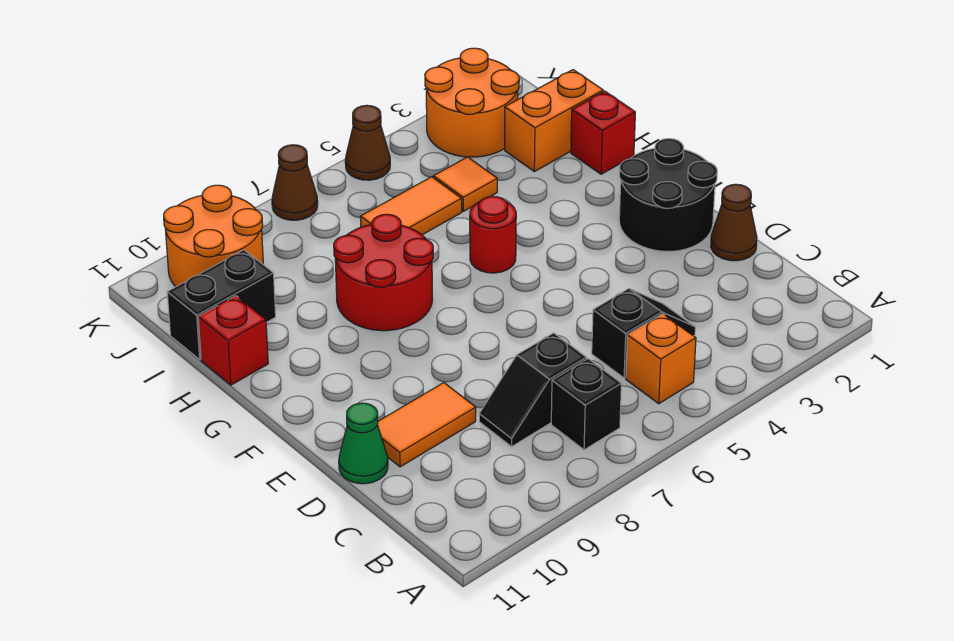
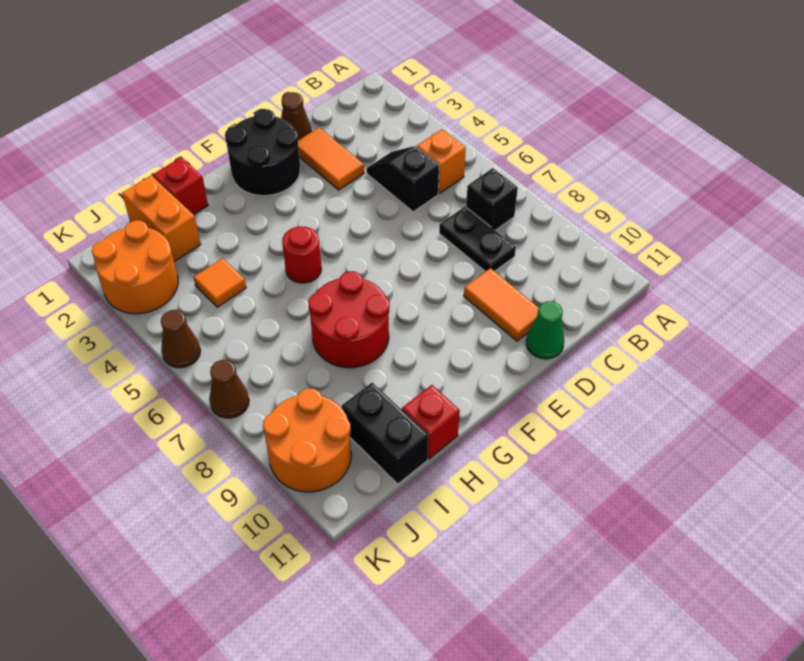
black 1x2 slope [479,333,587,447] -> black 1x2 plate [439,207,516,272]
orange 1x2 tile [360,177,462,235] -> orange 1x2 tile moved to [298,128,364,190]

